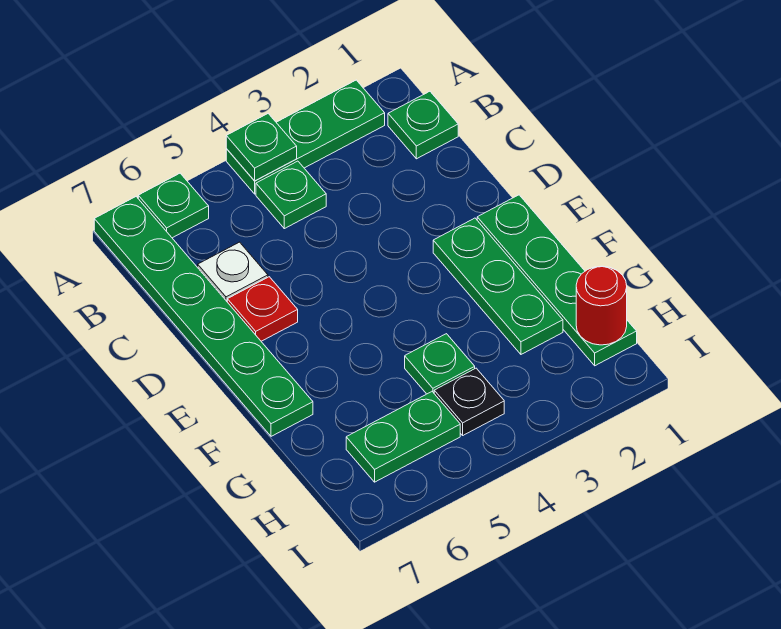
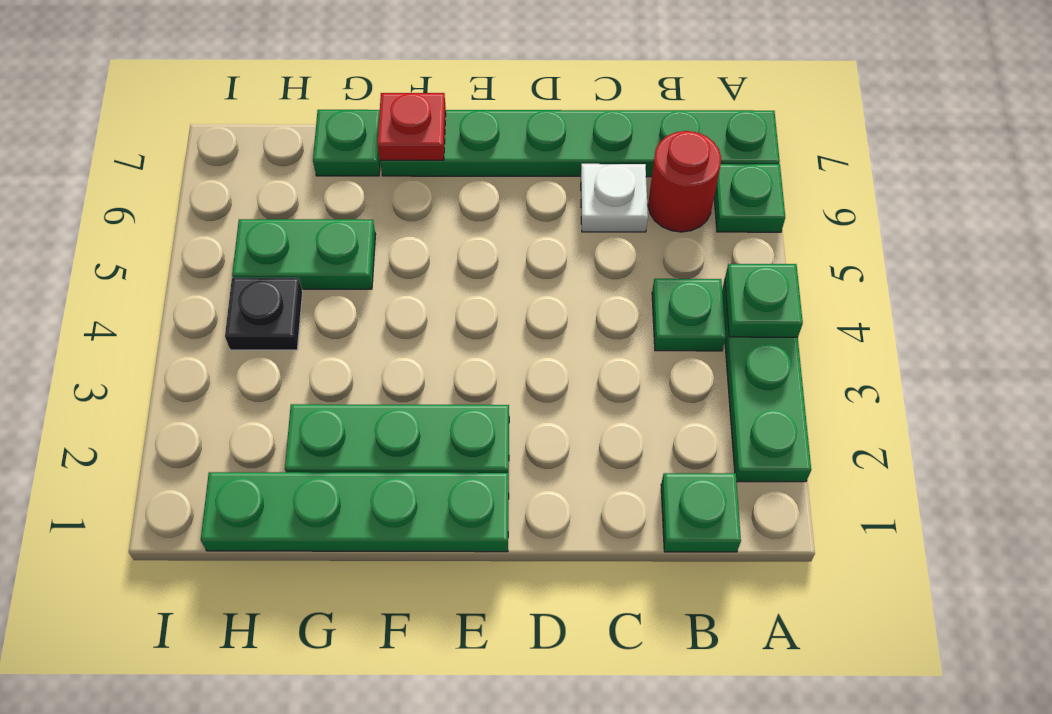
red 1x1 plate [227,277,298,341] -> red 1x1 plate moved to [378,93,446,160]
green 1x1 plate [405,334,475,394] -> green 1x1 plate moved to [313,110,380,176]
red 1x1 round brick [576,266,627,345] -> red 1x1 round brick moved to [648,131,721,232]
green 1x2 plate [346,392,460,482] -> green 1x2 plate turned to [232,219,376,289]

